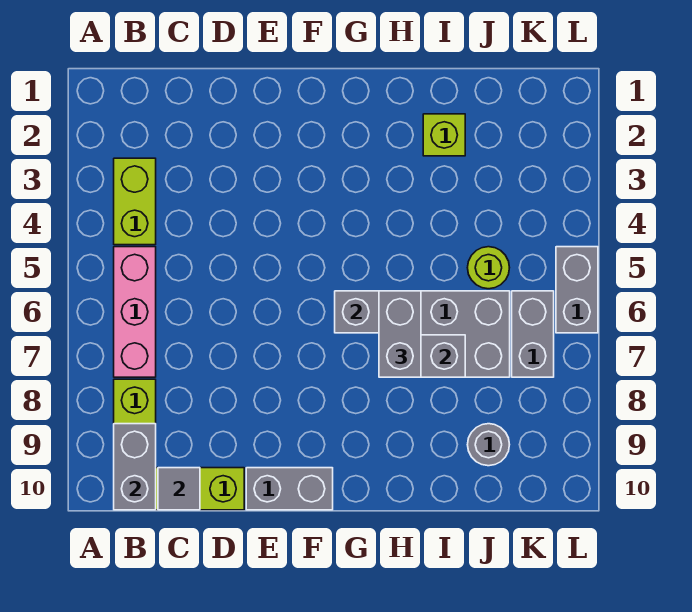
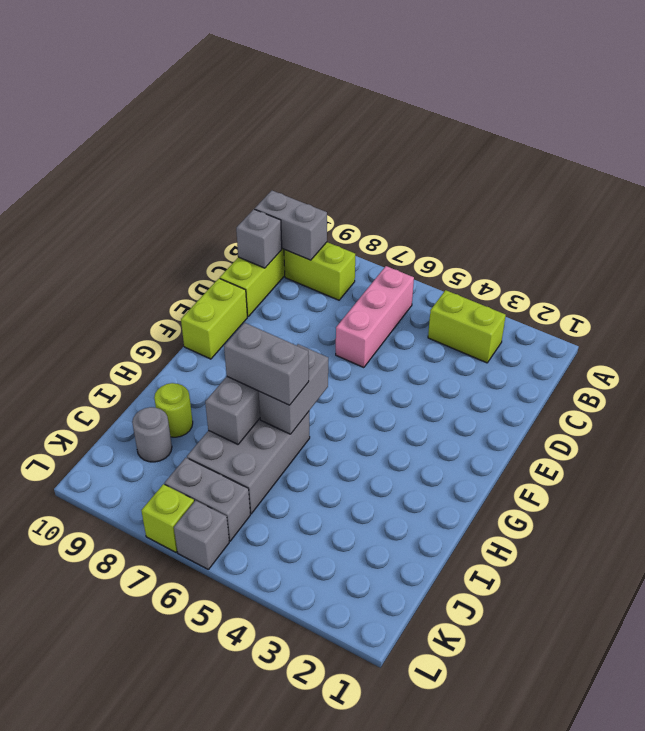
pink 1x3 brick [114,247,156,377] -> pink 1x3 brick turned to [336,266,414,368]
grey 1x1 tile [158,468,200,510] -> grey 1x1 brick [236,209,282,268]
grey 1x2 brick [246,468,333,510] -> lime 1x2 brick [181,278,247,359]
lime 1x1 brick [423,114,465,156] -> lime 1x1 brick moved to [141,484,194,552]
lime 1x1 round brick [467,247,510,289] -> lime 1x1 round brick moved to [154,383,193,437]
grey 1x2 brick [556,247,598,333] -> grey 1x1 brick [174,501,229,569]

